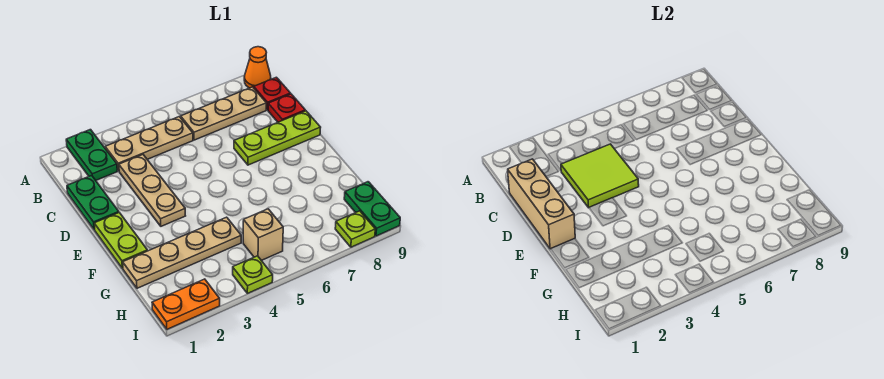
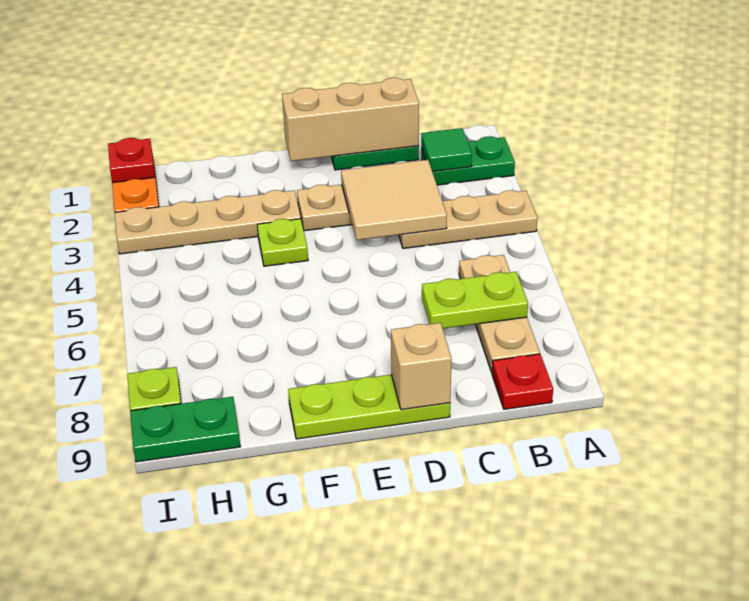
orange 1x1 cone [244,47,271,88] -> none
none -> green 1x1 tile [421,128,472,172]
tan 1x3 plate [105,117,193,171] -> tan 1x3 plate turned to [399,190,537,248]
lime 2x2 tile [561,144,639,208] -> tan 2x2 tile [341,160,447,240]
red 1x1 plate [268,94,305,122] -> red 1x1 plate moved to [108,138,155,183]
lime 1x3 plate [234,111,321,165] -> lime 1x3 plate turned to [288,375,450,439]
lime 1x2 plate [94,213,147,268] -> lime 1x2 plate moved to [422,272,528,329]
tan 1x4 plate [123,217,241,288] -> tan 1x4 plate turned to [115,190,301,254]
tan 1x1 brick [243,209,283,261] -> tan 1x1 brick moved to [391,323,452,410]
lime 1x1 plate [233,256,273,293] -> lime 1x1 plate moved to [257,219,308,266]

